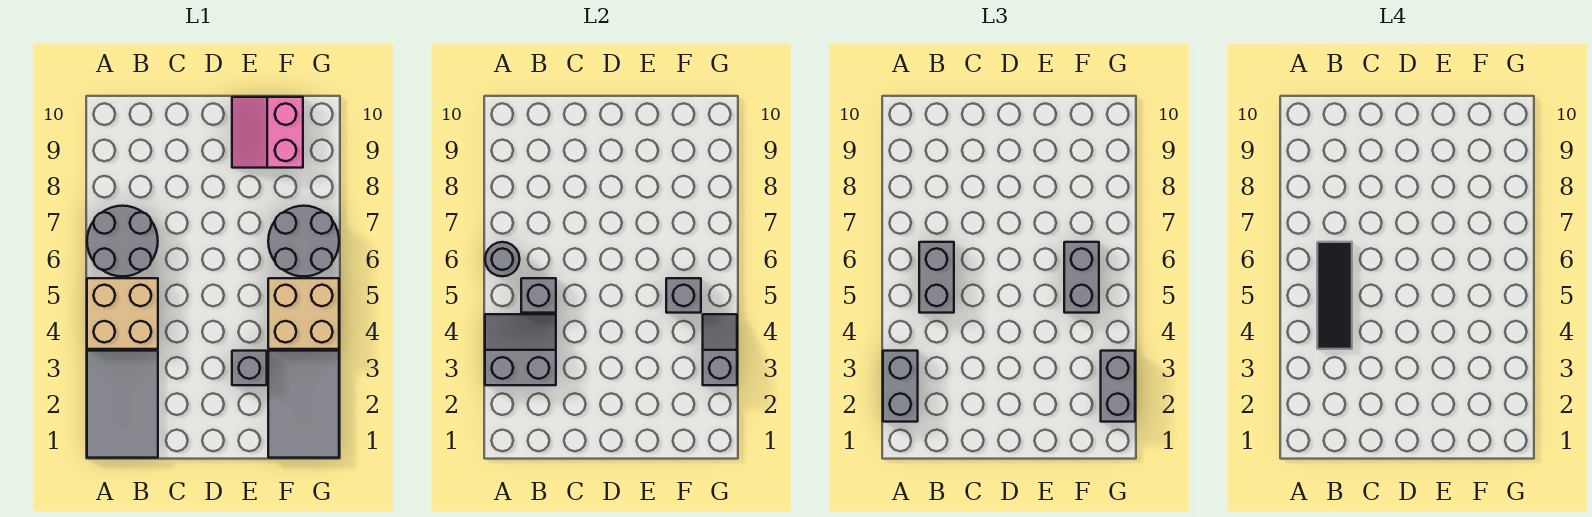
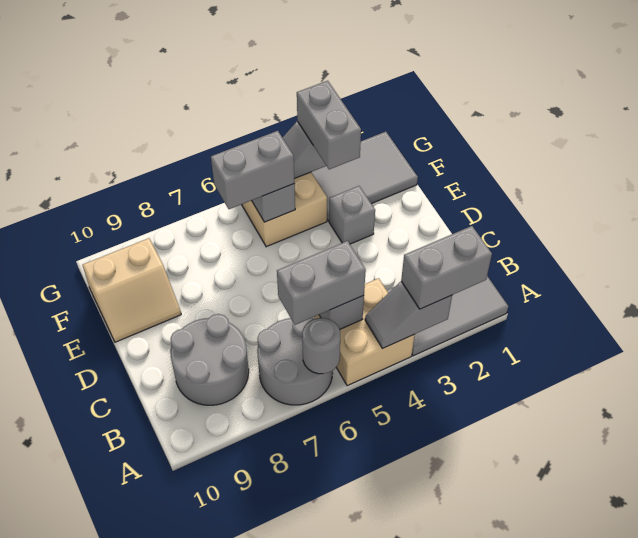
grey 2x2 slope [485,314,556,385] -> grey 1x2 slope [365,281,452,349]
black 1x3 tile [1317,242,1352,349] -> none
pink 2x2 slope [232,97,303,168] -> tan 2x2 slope [82,238,181,342]
grey 2x2 round brick [268,206,339,276] -> grey 2x2 round brick moved to [170,314,249,405]
grey 1x2 brick [1101,351,1135,422] -> grey 1x2 brick turned to [297,81,361,169]

